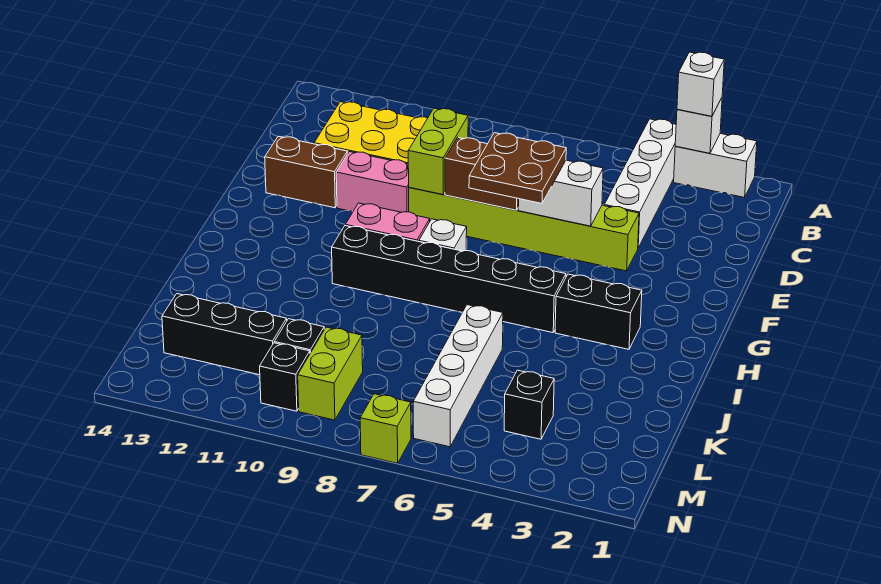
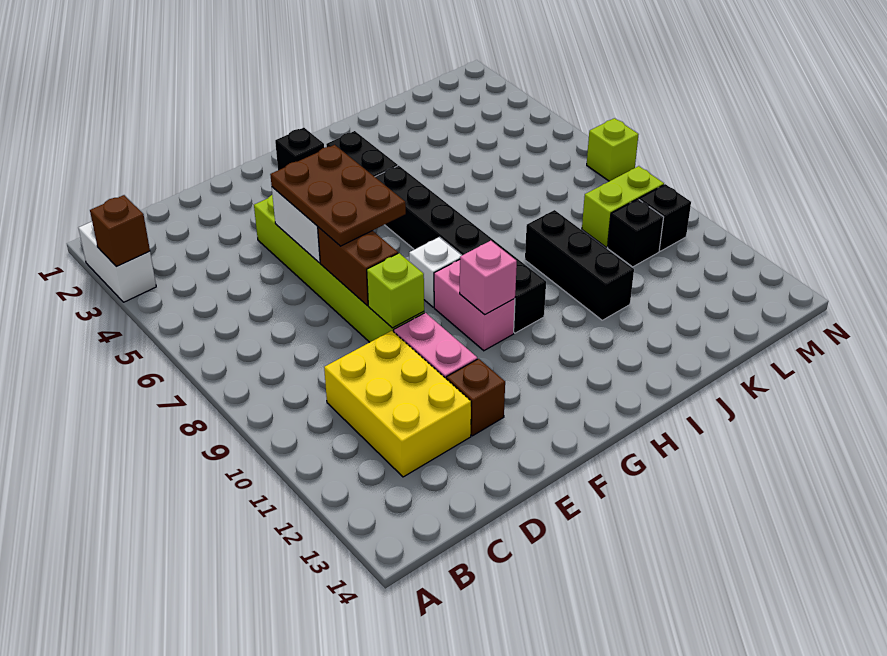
white 1x1 brick [675,98,722,153] -> brown 1x1 brick [90,195,150,266]
white 1x1 brick [677,52,724,116] -> none
white 1x4 brick [604,119,676,248] -> none
lime 1x2 brick [408,108,468,195] -> lime 1x1 brick [367,253,424,328]
brown 2x2 plate [469,133,566,203] -> brown 2x3 plate [270,145,406,246]
brown 1x2 brick [265,136,347,208] -> brown 1x1 brick [446,359,505,436]
none -> pink 1x1 brick [460,241,517,315]
white 1x4 brick [413,305,503,447] -> none
black 1x1 brick [504,370,554,439] -> black 1x1 brick moved to [275,128,324,170]
black 1x3 brick [162,294,287,375] -> black 1x3 brick moved to [525,210,634,320]

